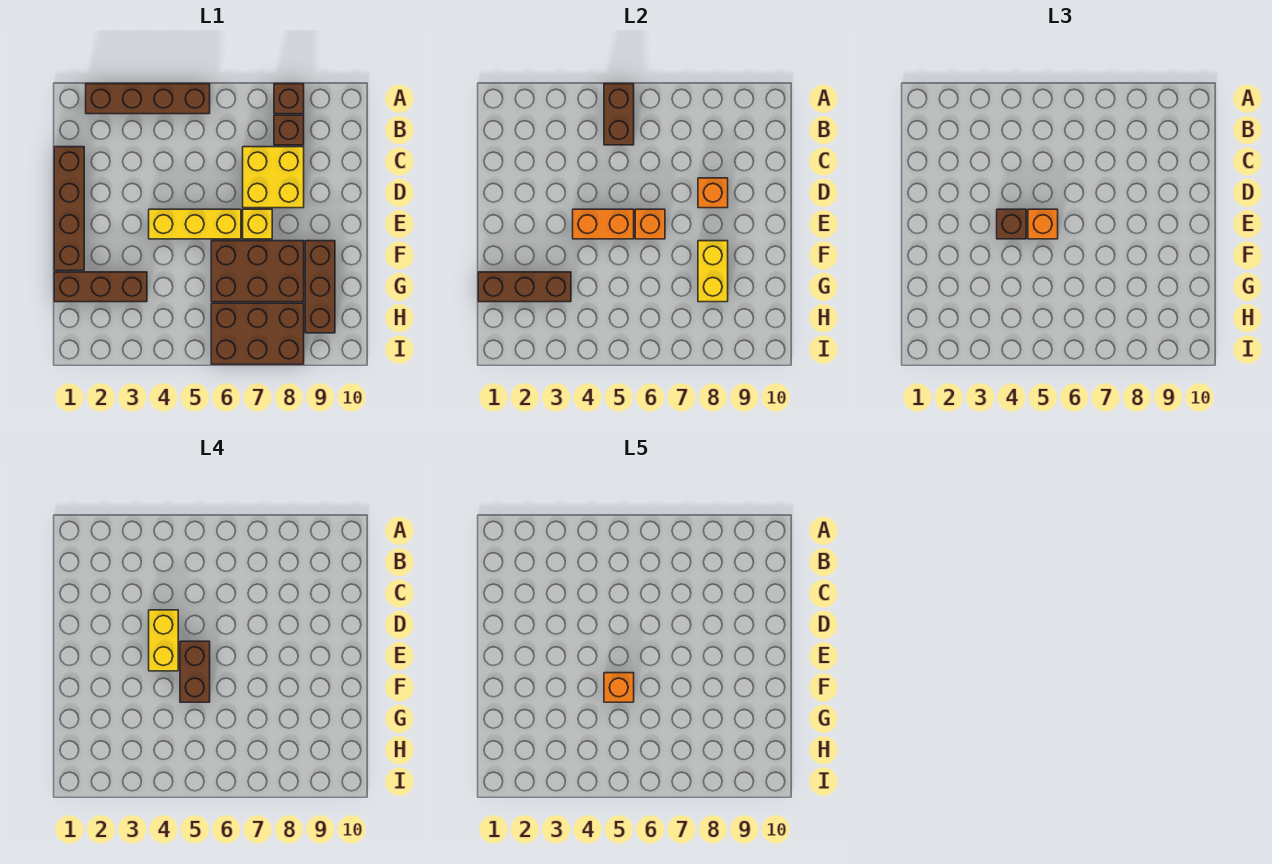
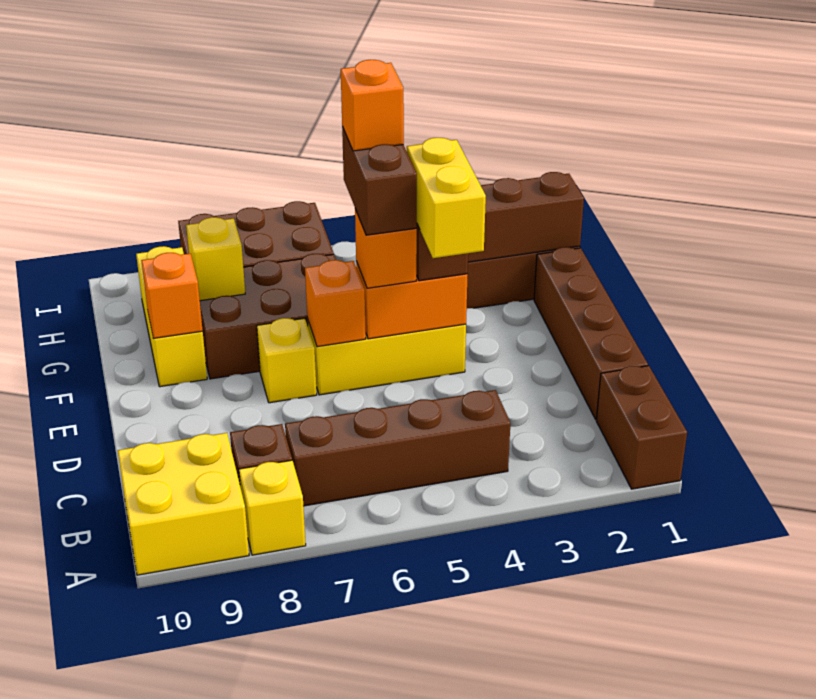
brown 1x4 brick [86,84,210,114] -> brown 1x4 brick moved to [285,390,510,506]
brown 1x2 brick [604,84,634,145] -> brown 1x2 brick moved to [596,366,687,489]
brown 1x1 brick [274,84,304,114] -> yellow 1x1 brick [239,460,306,555]
yellow 2x2 brick [243,147,304,208] -> yellow 2x2 brick moved to [118,433,249,575]
orange 1x1 brick [698,178,728,208] -> orange 1x1 brick moved to [141,253,203,339]
yellow 1x2 brick [698,241,728,302] -> yellow 1x1 brick [186,217,245,301]
brown 1x3 brick [305,241,335,333] -> yellow 1x3 brick [136,246,207,387]

